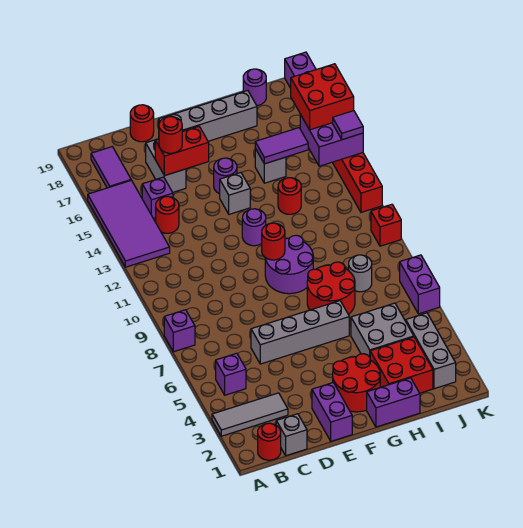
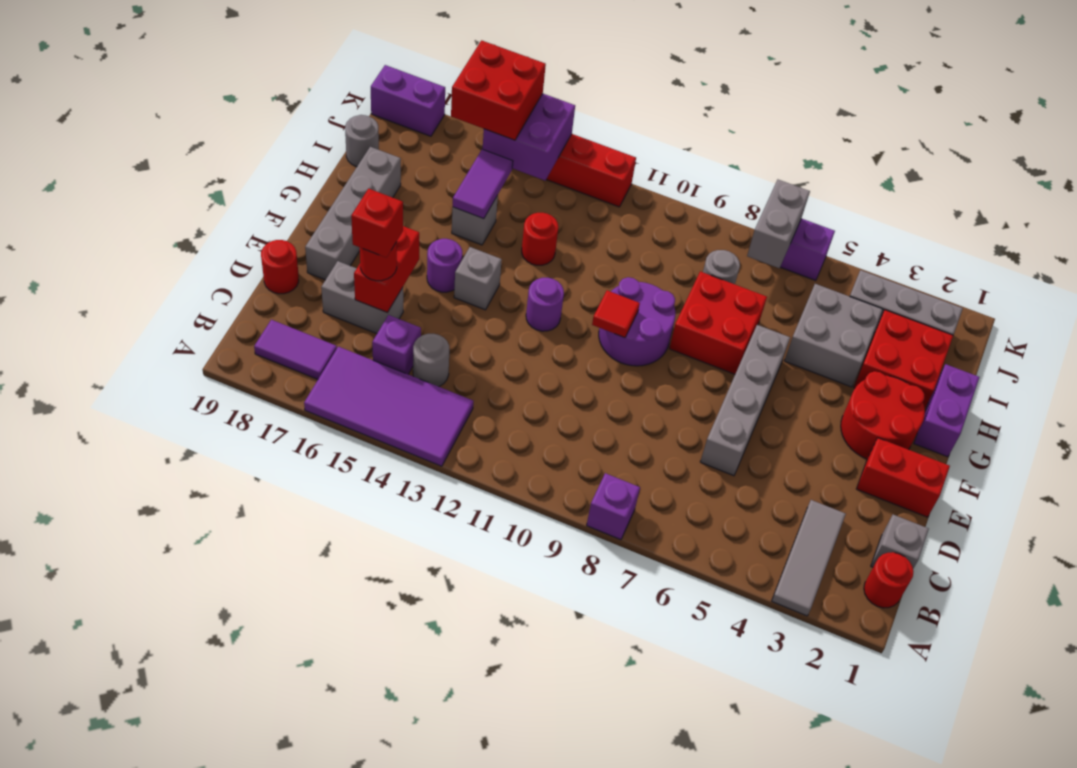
purple 1x1 brick [216,353,246,395] -> none
red 1x1 round brick [156,197,179,233] -> grey 1x1 round brick [413,334,449,387]
purple 1x2 brick [312,383,352,441] -> red 1x2 brick [856,438,950,517]
red 1x1 round brick [262,223,285,260] -> red 1x1 tile [592,290,640,338]
red 2x2 round brick [307,262,355,315] -> red 2x2 brick [669,271,767,374]
purple 1x1 round brick [243,69,266,106] -> grey 1x1 round brick [345,115,379,167]
none -> grey 1x2 brick [747,180,810,268]
red 1x1 brick [371,204,401,246] -> red 1x1 brick moved to [351,189,403,258]
purple 1x1 tile [333,111,363,140] -> none

